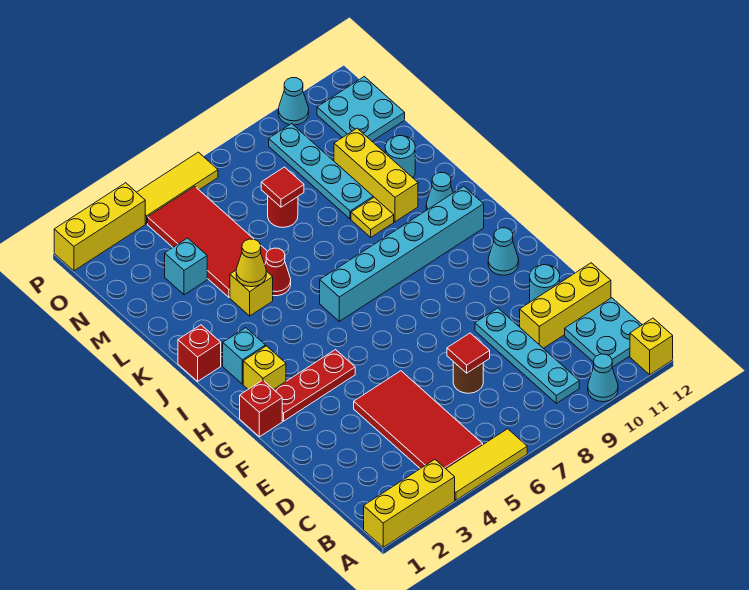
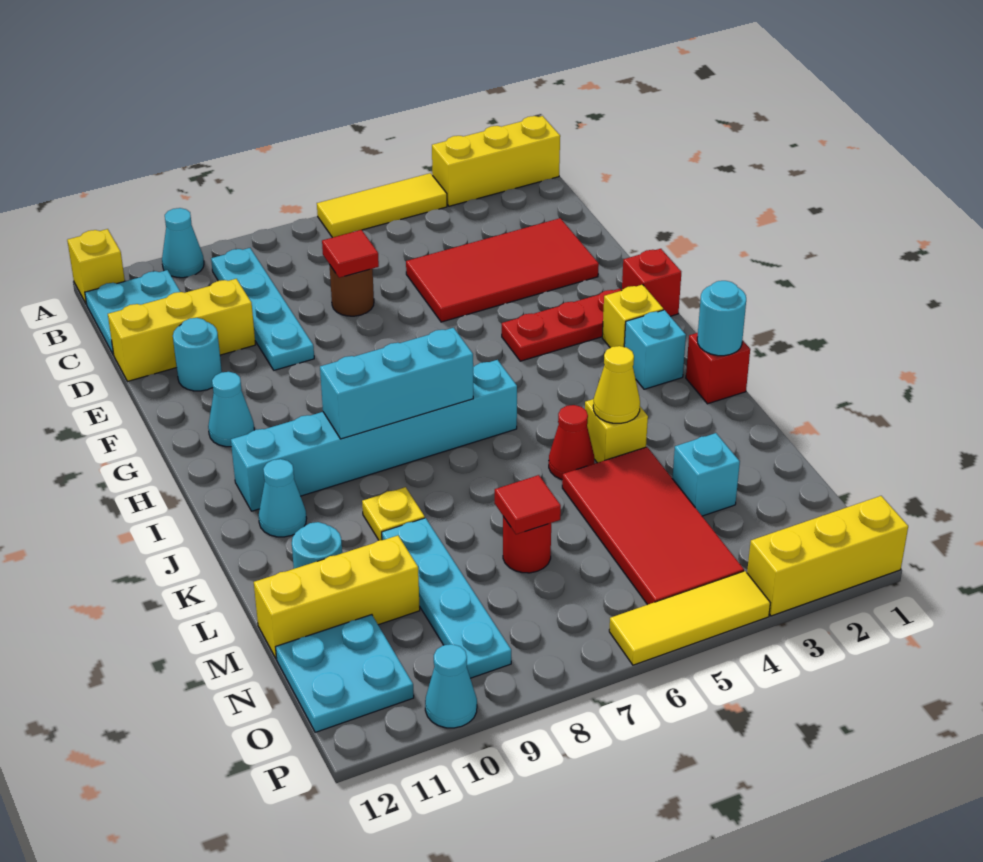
red 2x4 tile [354,371,483,469] -> red 2x4 tile turned to [406,218,599,322]
none -> cyan 1x3 brick [320,328,473,439]
none -> cyan 1x1 round brick [697,281,746,356]
yellow 1x3 brick [334,128,418,222] -> yellow 1x3 brick turned to [254,536,420,659]

